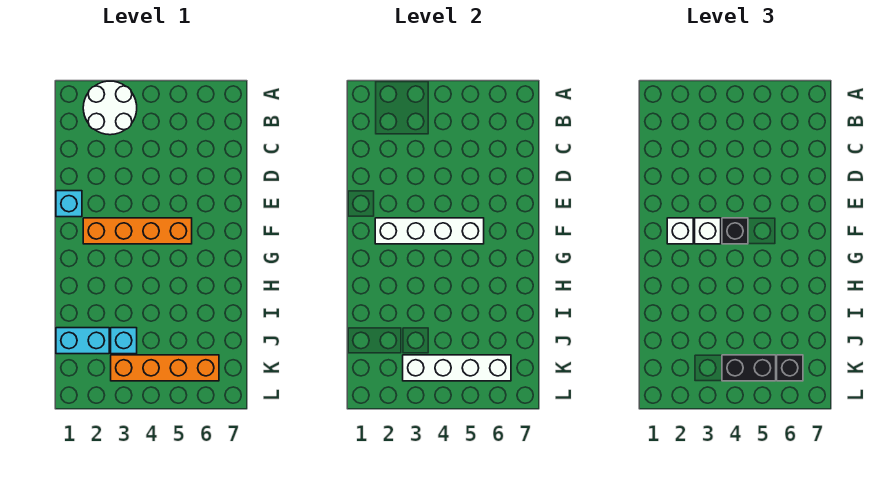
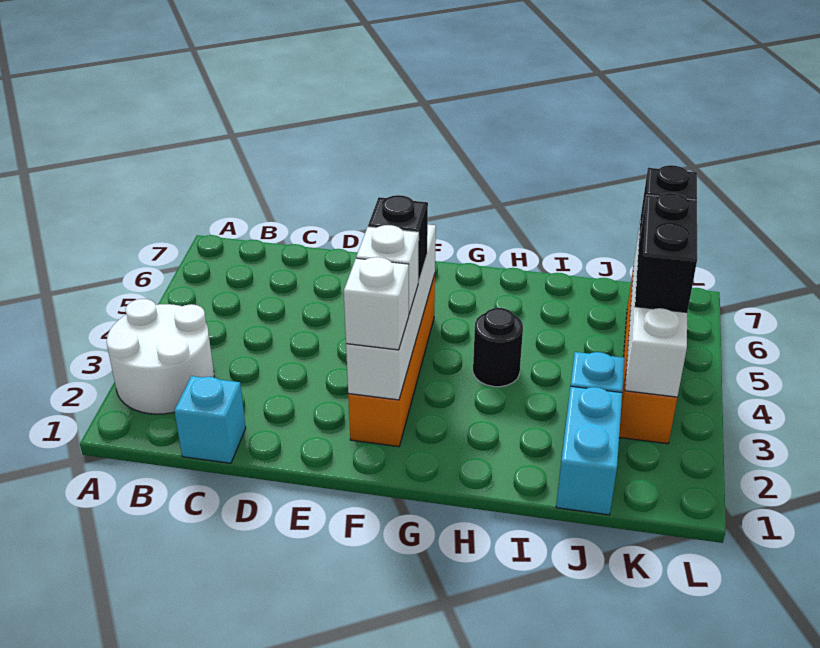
cyan 1x1 brick [56,191,82,217] -> cyan 1x1 brick moved to [174,376,246,463]
none -> black 1x1 round brick [473,308,523,387]

